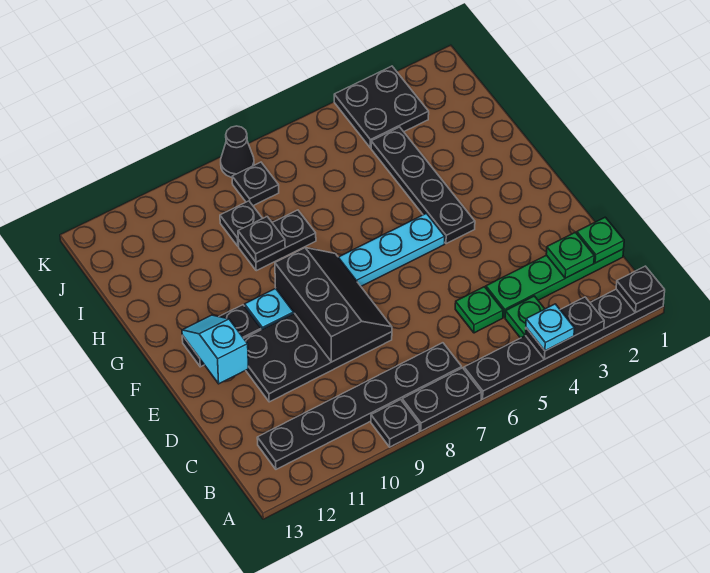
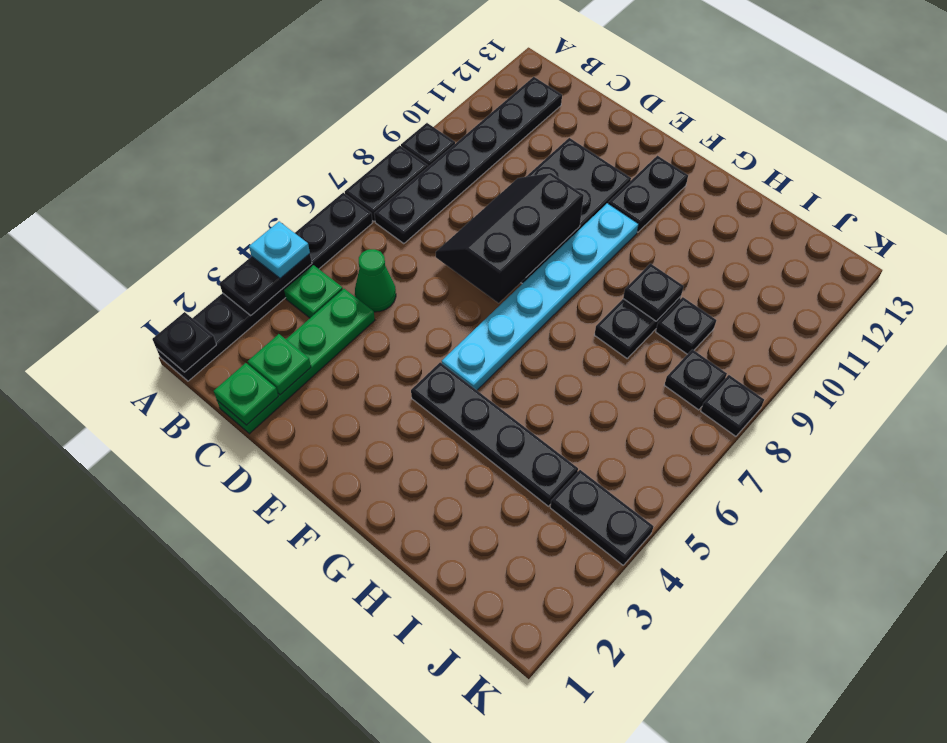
green 1x1 plate [455,287,503,333] -> green 1x1 cone [355,249,396,312]
black 2x3 slope [275,248,392,362] -> black 2x3 slope turned to [436,173,584,303]
cyan 1x2 slope [182,315,249,384] -> none
black 2x2 plate [334,66,429,148] -> black 1x2 plate [550,470,653,565]
black 1x1 cone [221,126,254,177] -> black 1x1 plate [701,375,764,436]

